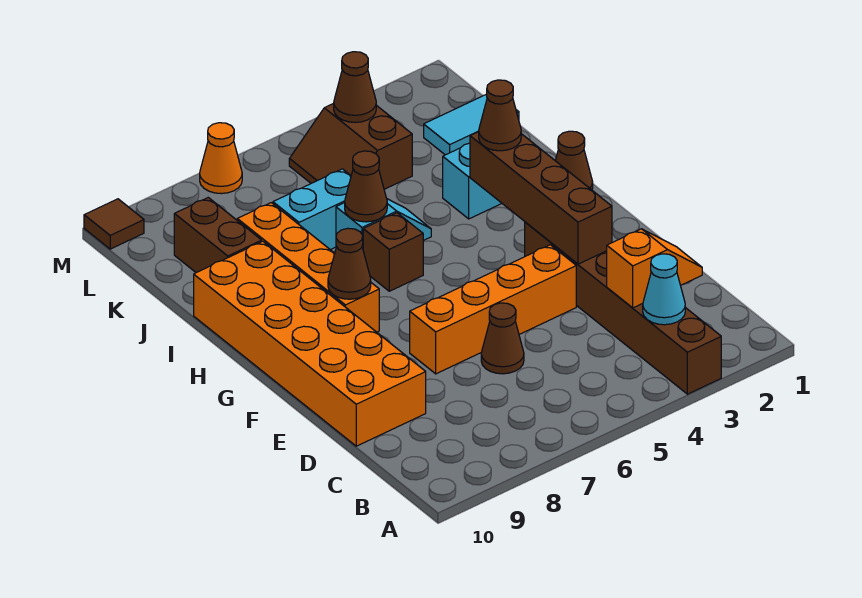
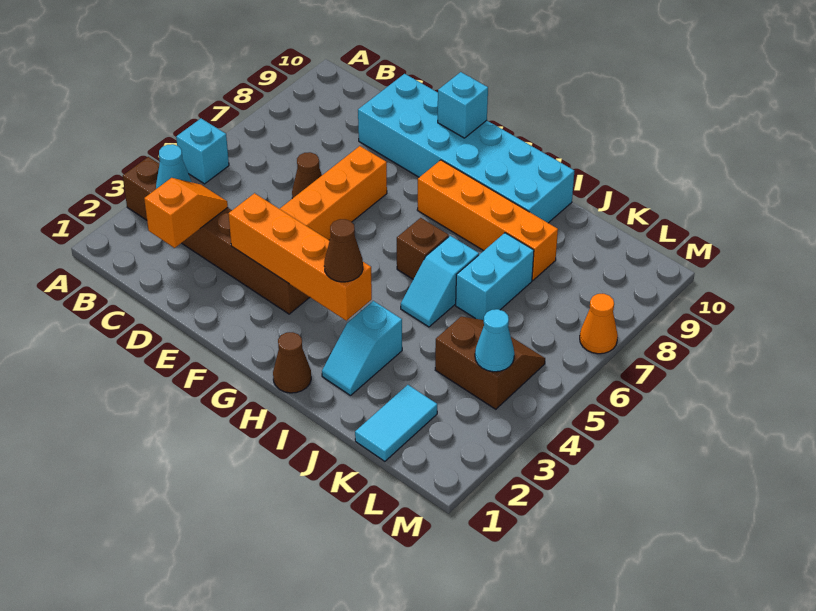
none -> cyan 1x1 brick [176,119,229,184]
orange 1x2 slope [607,229,702,308] -> orange 1x2 slope turned to [144,178,228,248]
orange 2x6 brick [194,241,426,446] -> cyan 2x6 brick [358,74,574,223]
brown 1x4 brick [470,132,612,264] -> orange 1x4 brick [229,193,372,321]
none -> cyan 1x1 brick [438,72,488,138]
brown 1x1 cone [328,228,371,299] -> none
brown 1x1 cone [345,151,387,222] -> none
brown 1x2 brick [174,198,262,273] -> none
brown 1x1 cone [334,52,376,122] -> cyan 1x1 cone [475,309,514,372]
brown 1x1 tile [84,199,144,249] -> none

